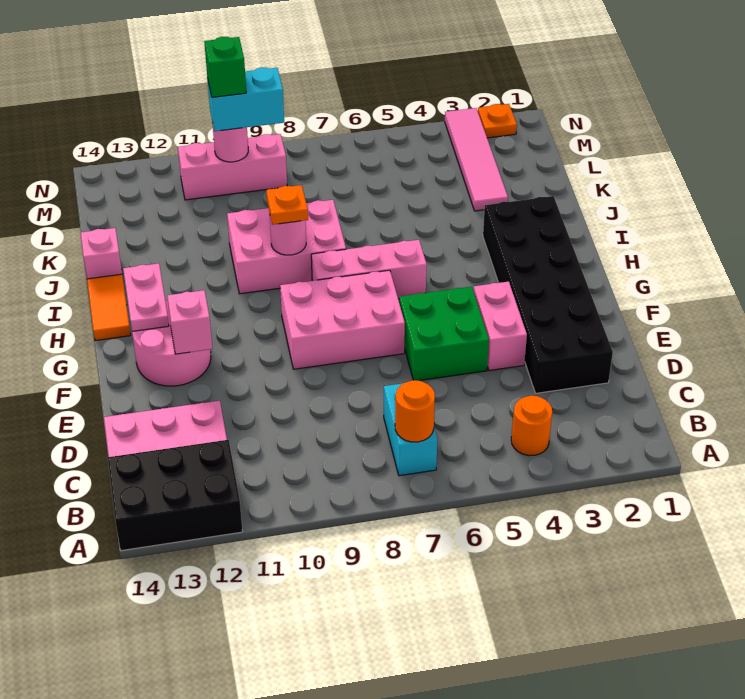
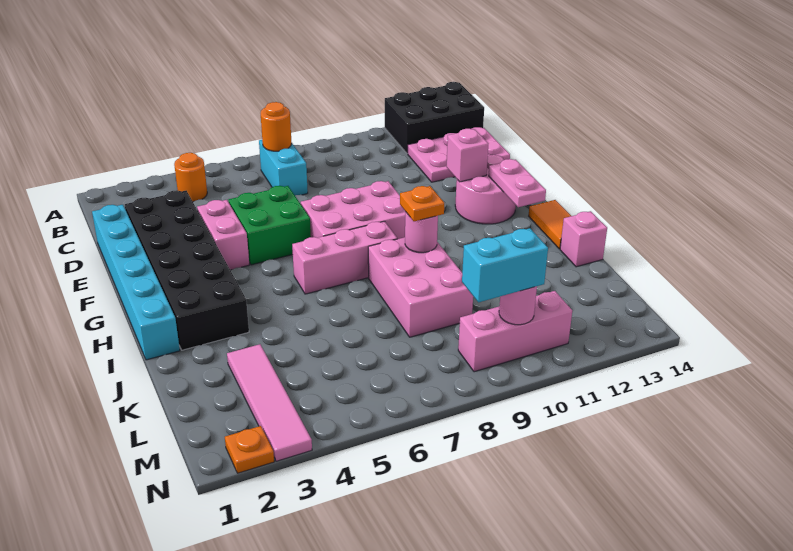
none -> cyan 1x6 brick [92,205,180,360]
pink 2x3 brick [227,200,346,294] -> pink 2x3 brick turned to [368,237,473,337]
green 1x1 brick [204,37,246,97] -> none

